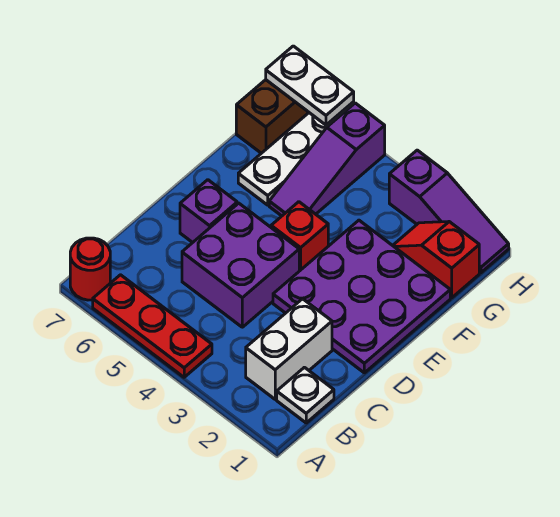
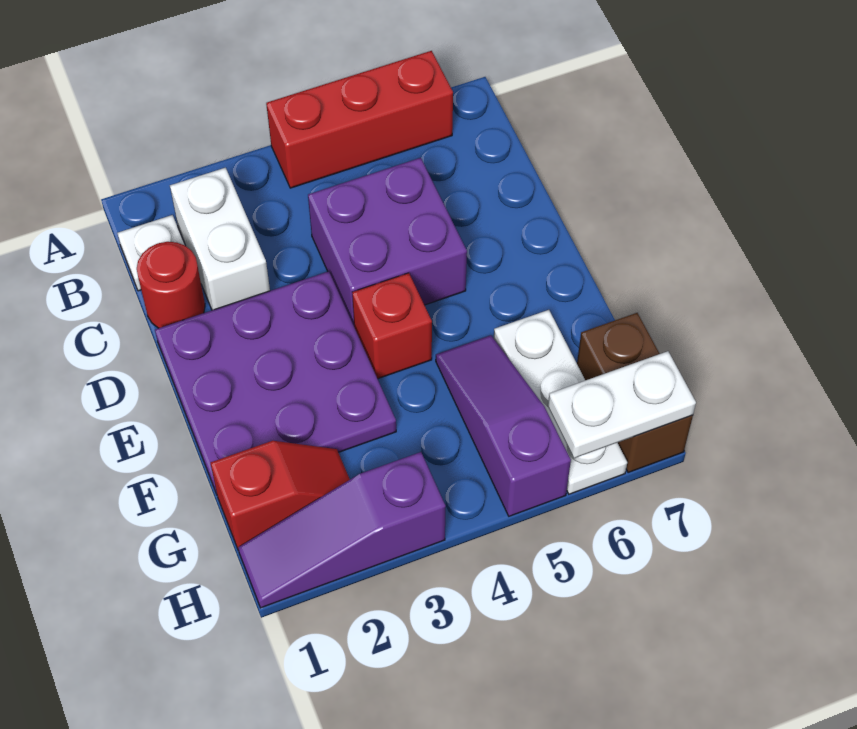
red 1x3 plate [93,275,212,377] -> red 1x3 brick [266,51,453,188]
red 1x1 round brick [70,238,110,300] -> red 1x1 round brick moved to [137,242,205,328]
purple 1x1 brick [180,180,237,243] -> none

